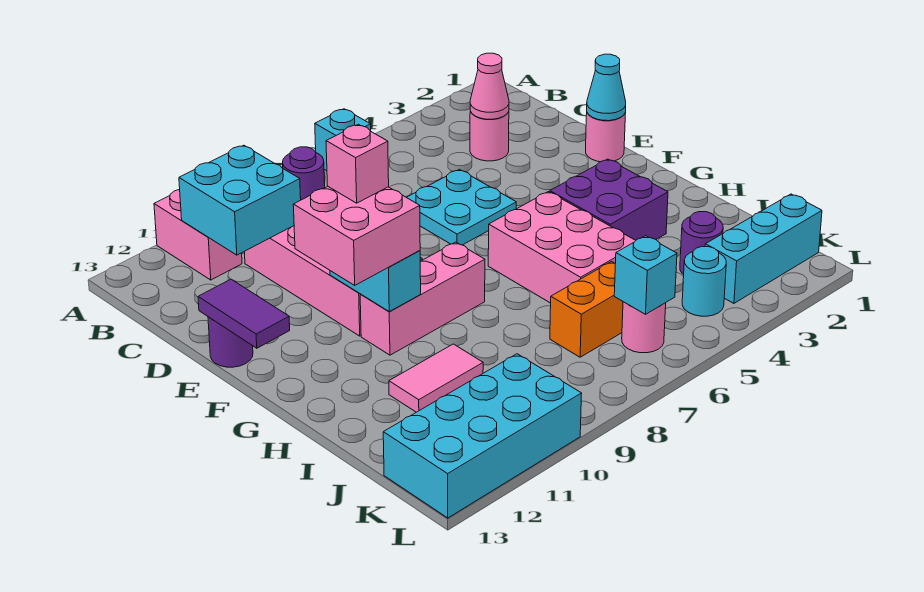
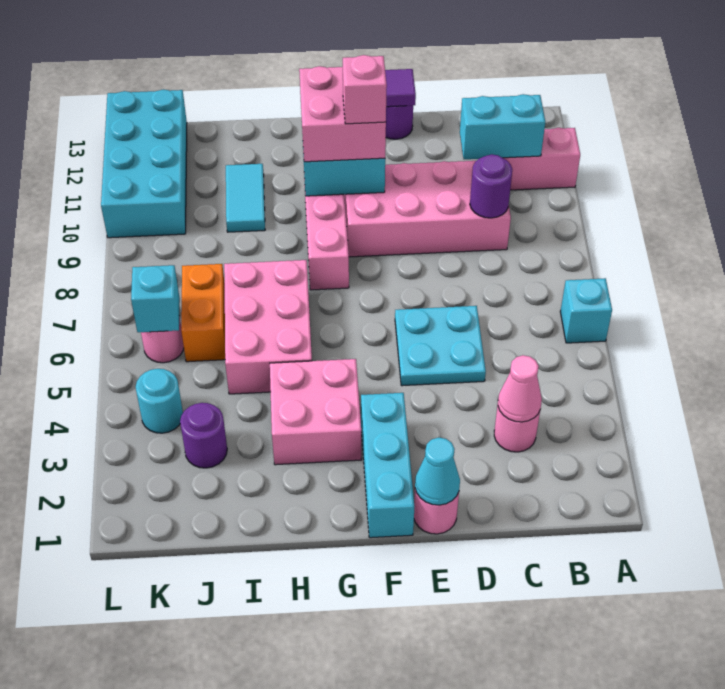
cyan 2x2 brick [179,145,301,255] -> cyan 1x2 brick [460,94,545,159]
purple 2x2 brick [550,159,668,240] -> pink 2x2 brick [270,359,361,465]
pink 2x3 brick [488,192,636,303] -> pink 2x3 brick turned to [224,260,312,394]
pink 1x2 tile [389,344,483,412] -> cyan 1x2 tile [226,164,265,232]
cyan 1x3 brick [705,194,822,303] -> cyan 1x3 brick moved to [361,393,414,538]

